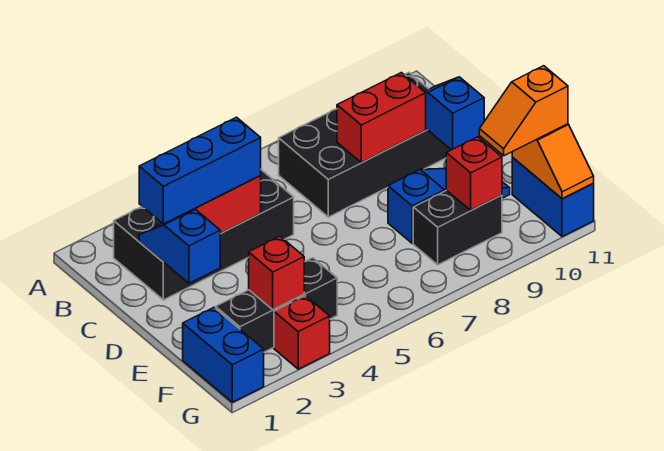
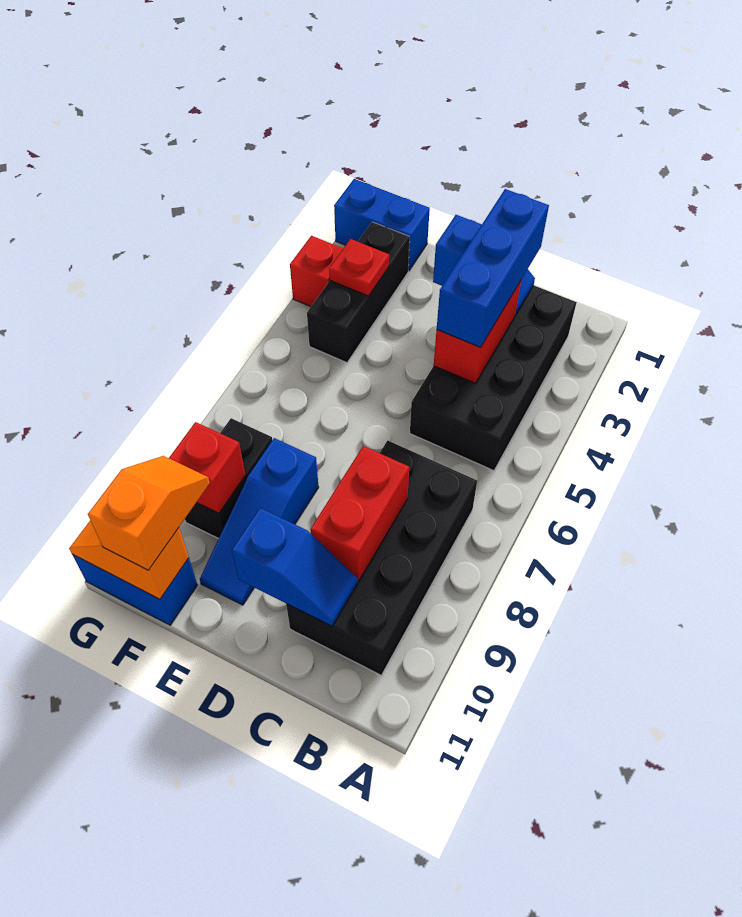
red 1x1 brick [249,236,304,310] -> red 1x1 plate [329,239,389,296]

